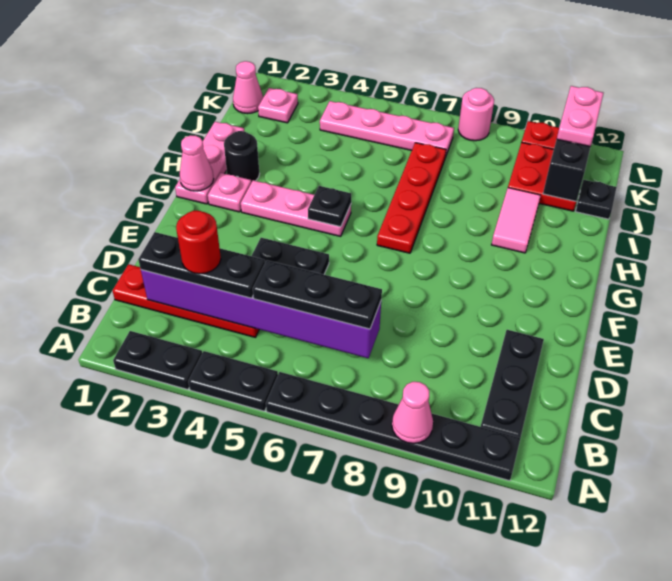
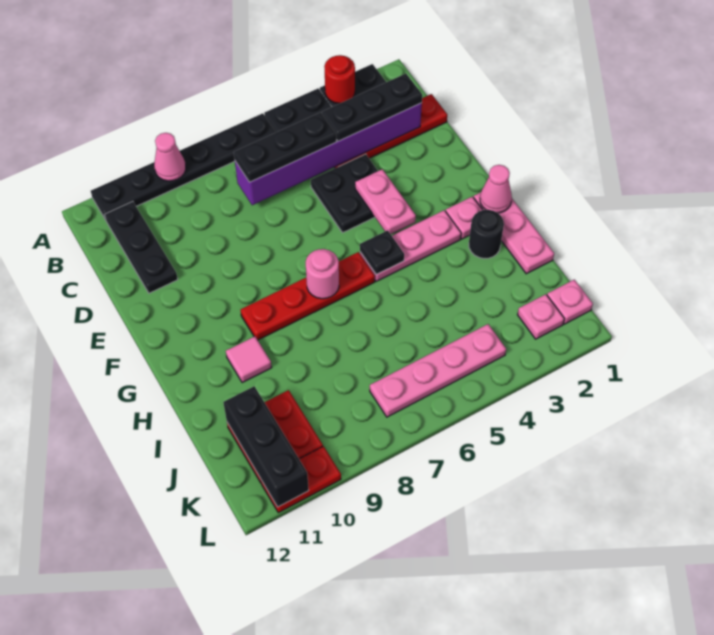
red 1x1 round brick [176,211,221,274] -> red 1x1 round brick moved to [324,55,355,103]
red 1x4 plate [377,143,446,253] -> red 1x4 plate turned to [241,252,375,340]
pink 1x2 tile [492,188,541,253] -> pink 1x1 tile [226,336,272,383]
black 1x1 plate [576,180,617,219] -> none
pink 1x1 cone [233,61,263,114] -> pink 1x1 plate [547,280,593,324]
pink 1x2 plate [557,86,603,147] -> pink 1x2 plate moved to [355,169,416,234]
pink 1x1 round brick [458,88,494,141] -> pink 1x1 round brick moved to [306,249,339,299]

